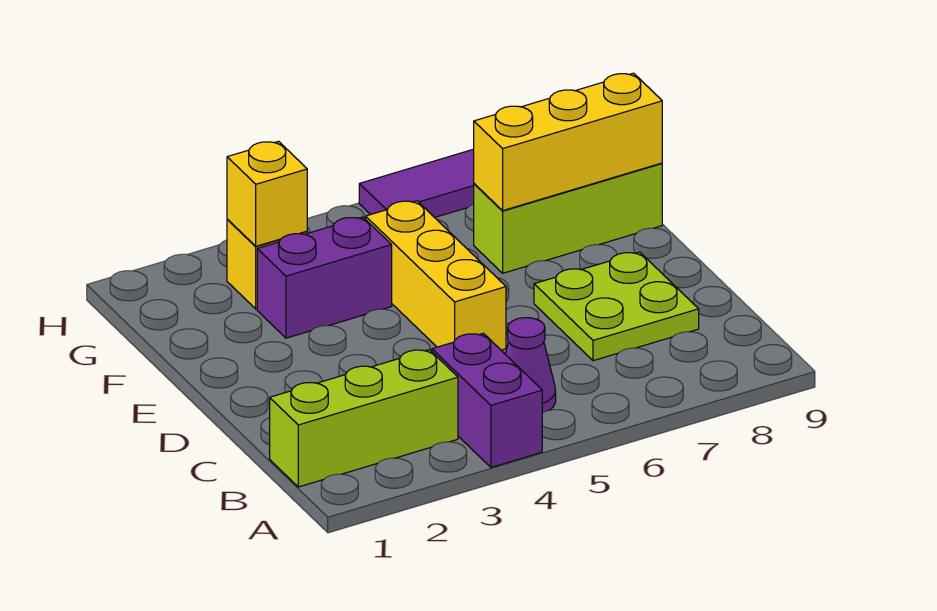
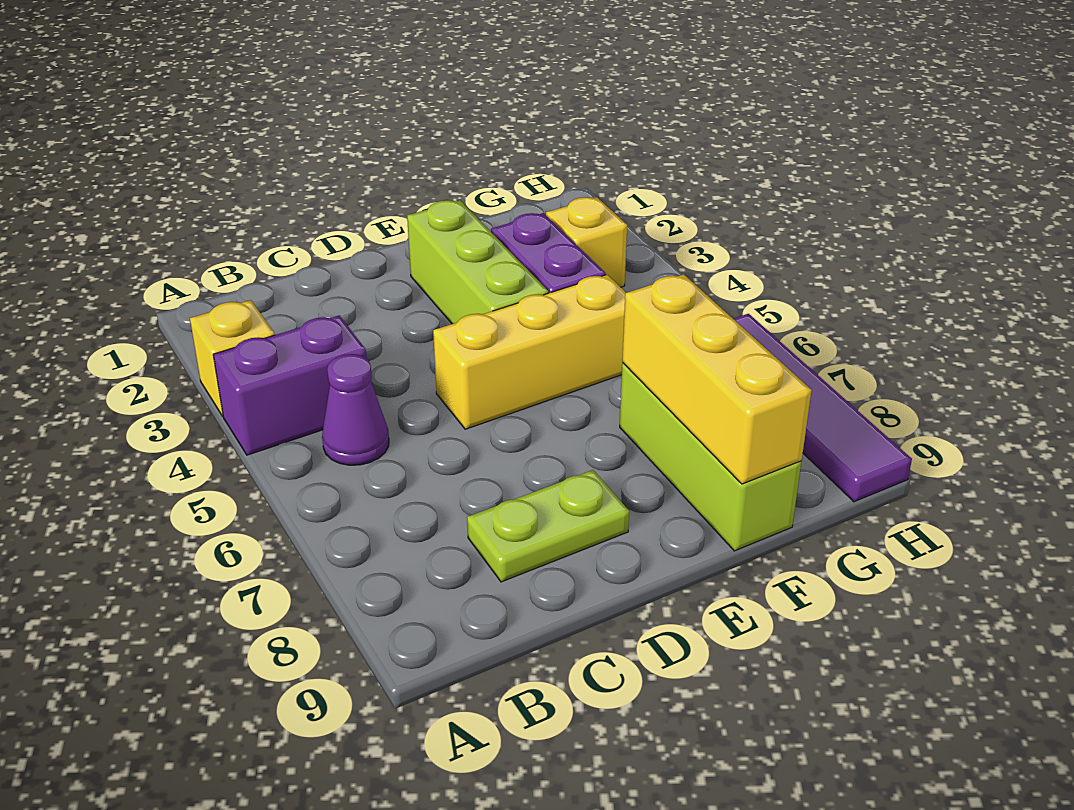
lime 1x3 brick [270,350,458,487] -> lime 1x3 brick moved to [407,200,549,324]
lime 2x2 plate [534,252,699,361] -> lime 1x2 plate [467,470,629,582]
yellow 1x1 brick [227,141,307,246] -> yellow 1x1 brick moved to [190,300,275,416]

